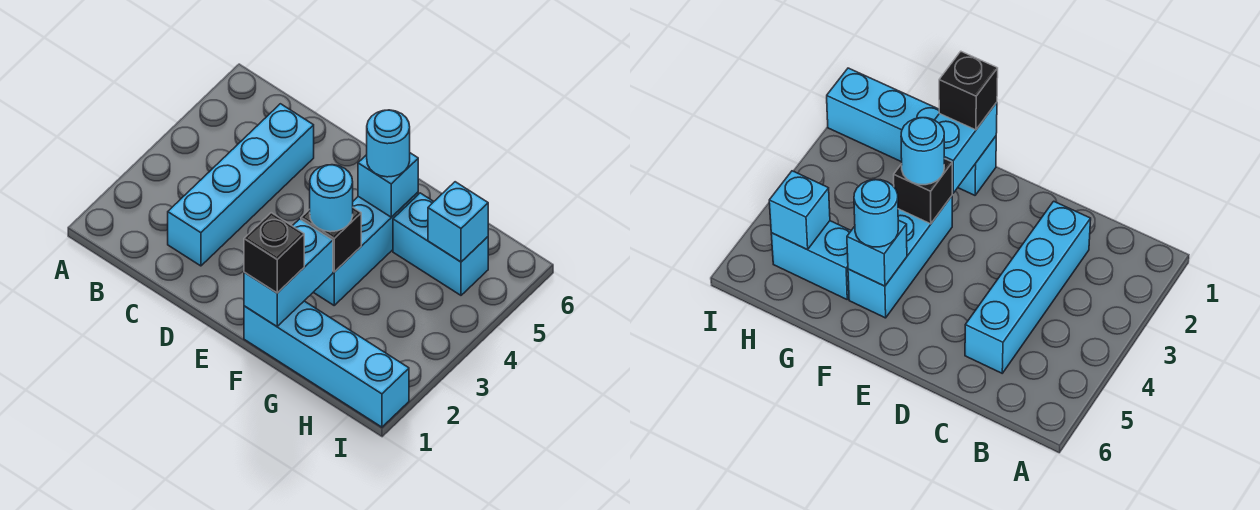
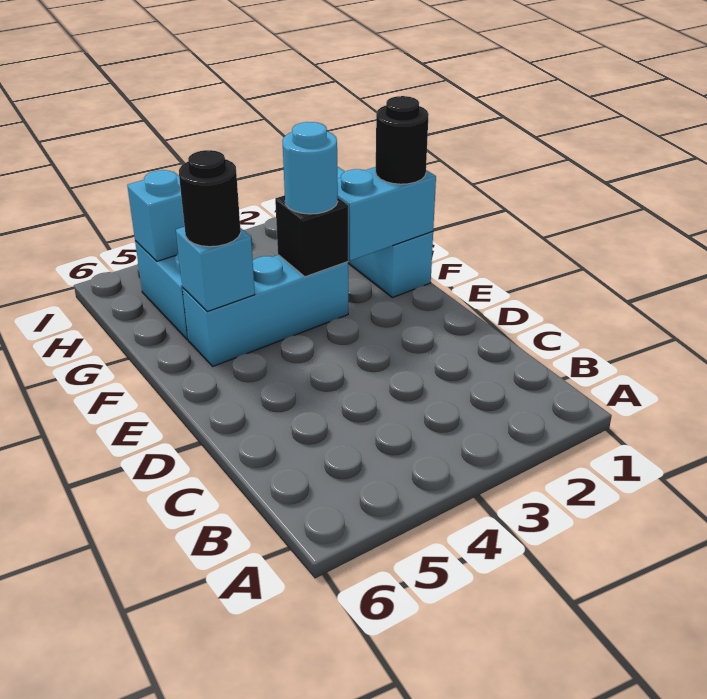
cyan 1x4 brick [168,104,314,266] -> none
black 1x1 brick [244,213,304,293] -> black 1x1 round brick [376,96,429,184]
cyan 1x1 round brick [367,110,410,177] -> black 1x1 round brick [179,150,241,247]

